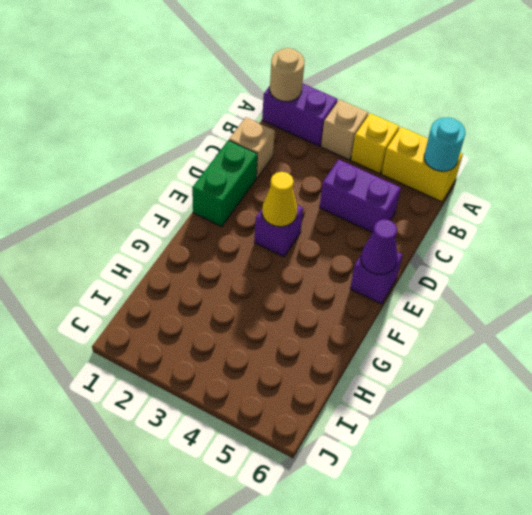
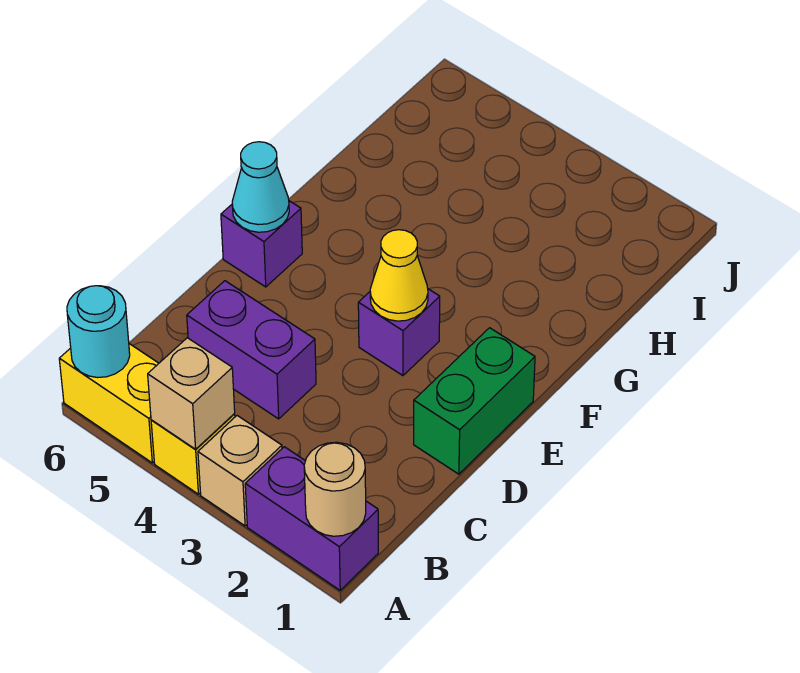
tan 1x1 brick [229,117,275,178] -> tan 1x1 brick moved to [148,338,235,449]
purple 1x1 cone [361,219,398,274] -> cyan 1x1 cone [232,142,289,232]

